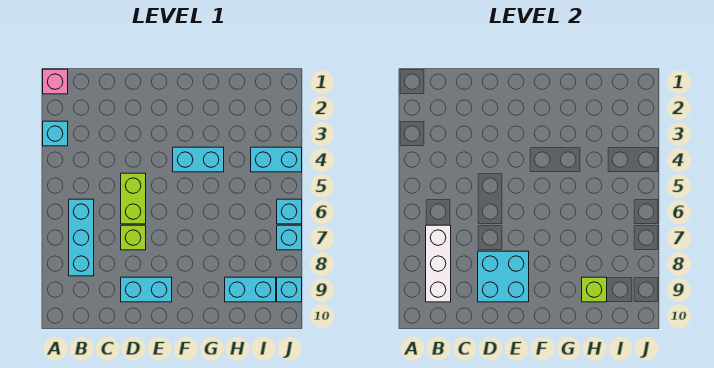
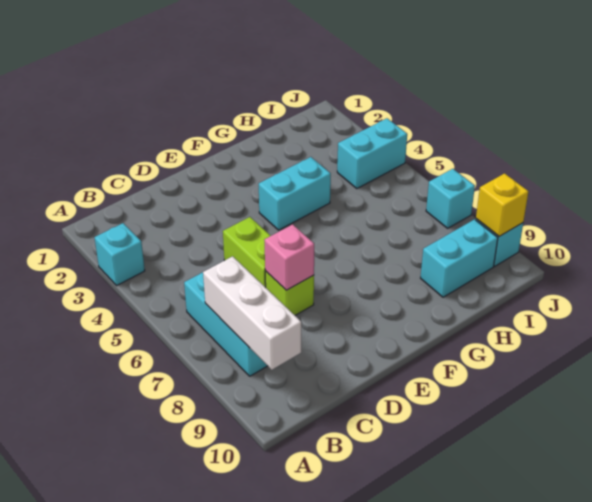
pink 1x1 brick [43,69,68,94] -> pink 1x1 brick moved to [265,224,314,290]
cyan 2x2 brick [478,251,529,302] -> none
cyan 1x2 brick [121,277,172,302] -> none
lime 1x1 brick [582,277,607,302] -> none
cyan 1x1 brick [277,199,302,224] -> none
none -> yellow 1x1 brick [476,173,528,236]

